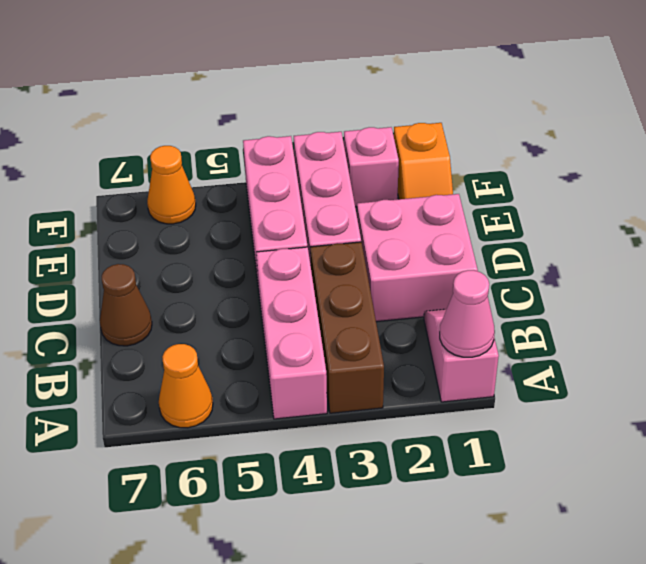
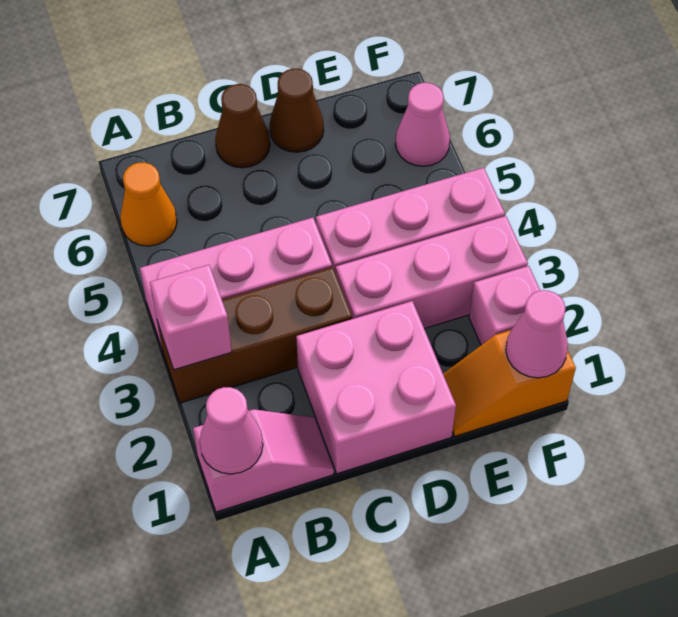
none -> pink 1x1 brick [150,265,232,370]
none -> brown 1x1 cone [270,69,324,152]
none -> pink 1x1 cone [506,290,568,378]
orange 1x1 cone [147,146,196,224] -> pink 1x1 cone [396,83,450,166]

